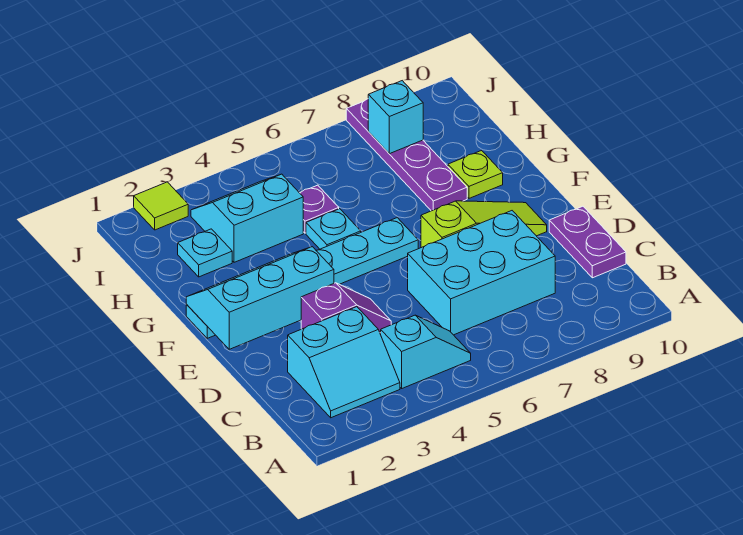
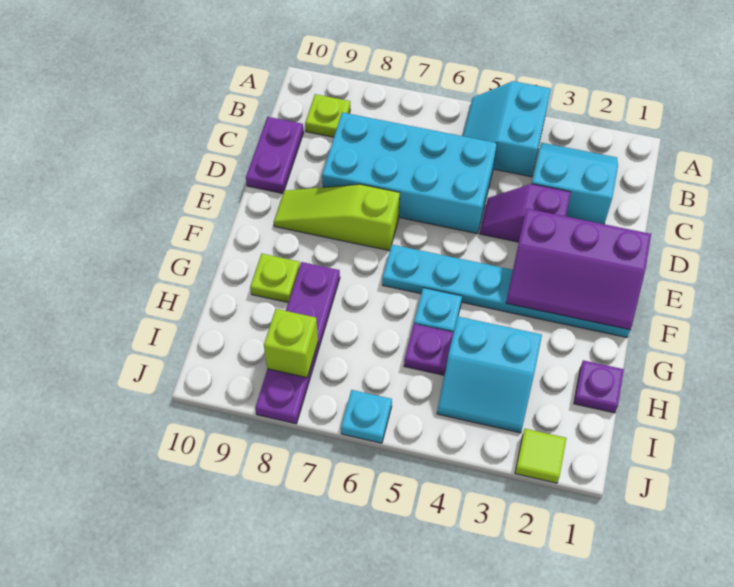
cyan 1x2 slope [381,315,471,388] -> cyan 2x2 slope [463,81,551,177]
none -> lime 1x1 plate [305,94,350,137]
cyan 2x3 brick [408,211,555,335] -> cyan 2x4 brick [322,112,497,234]
cyan 2x3 slope [186,247,334,349] -> purple 2x3 slope [506,209,651,330]
none -> purple 1x1 plate [574,360,624,413]
cyan 1x1 plate [178,229,232,277] -> cyan 1x1 plate moved to [341,390,392,443]
cyan 1x1 brick [368,81,423,154] -> lime 1x1 brick [264,309,318,378]

